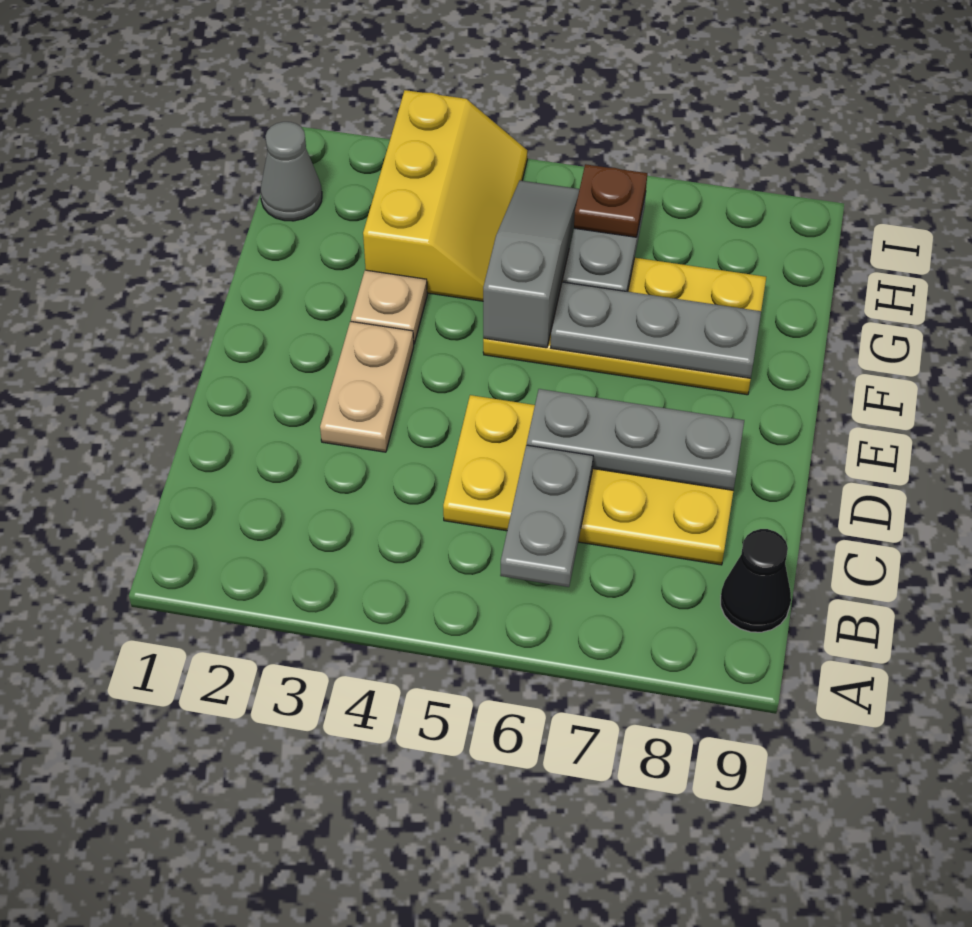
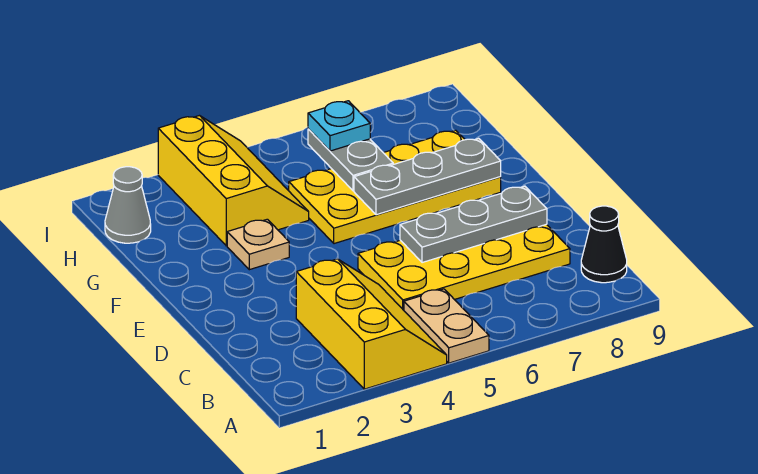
none -> yellow 2x3 slope [296,259,447,389]
grey 1x2 plate [500,445,593,587] -> none
tan 1x2 plate [320,321,414,452] -> tan 1x2 plate moved to [404,289,489,363]
grey 1x3 slope [483,181,580,348] -> none
brown 1x1 plate [574,164,647,237] -> cyan 1x1 plate [308,101,370,151]

